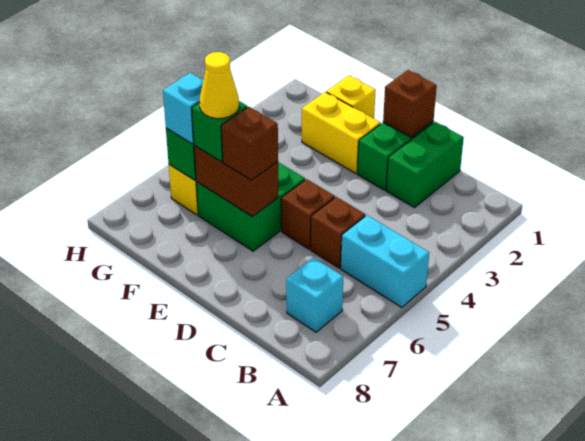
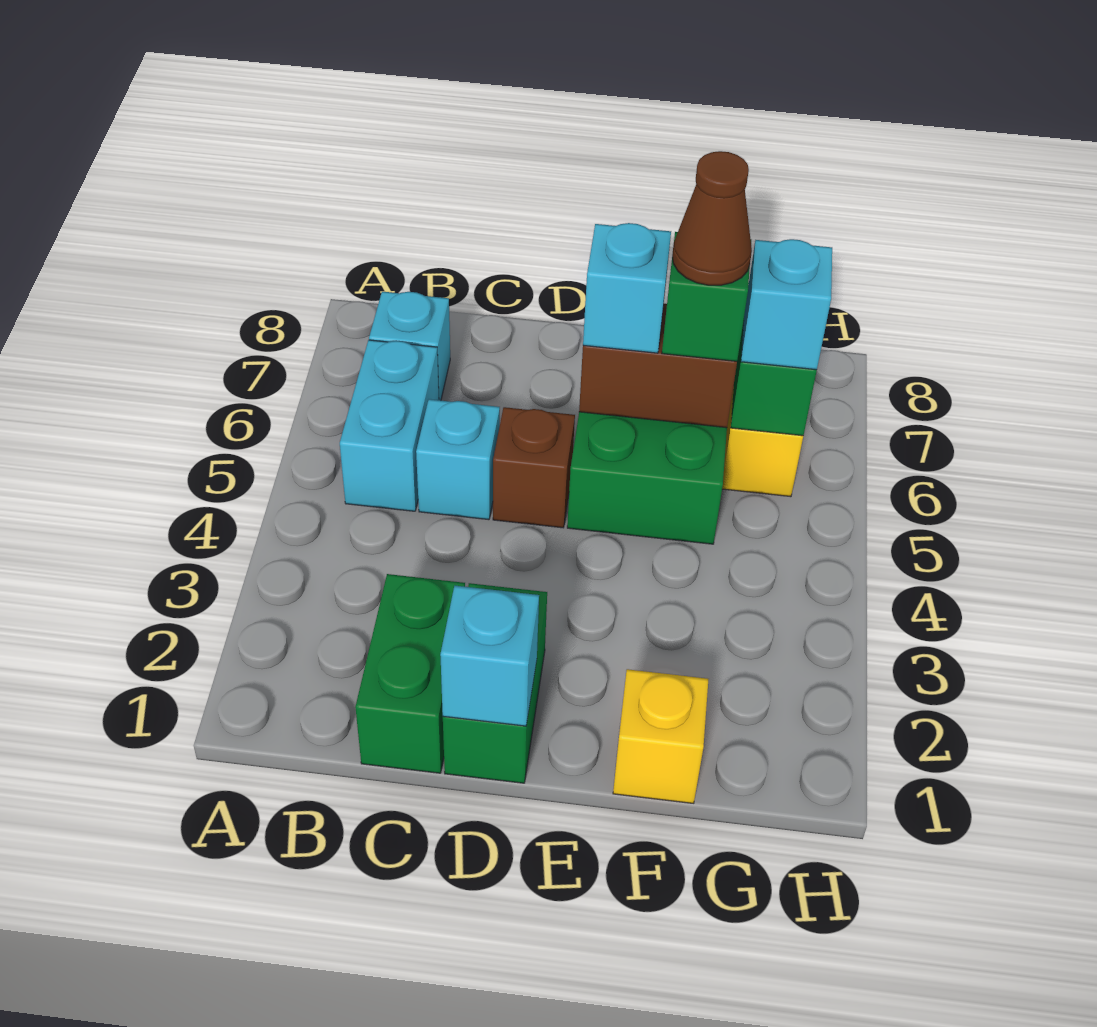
cyan 1x2 brick [341,215,429,308] -> cyan 1x2 brick turned to [340,340,439,511]
brown 1x1 brick [311,197,365,268] -> cyan 1x1 brick [416,399,500,520]
brown 1x1 brick [383,70,437,137] -> cyan 1x1 brick [440,586,539,726]
yellow 1x2 brick [302,92,380,173] -> none
brown 1x1 brick [221,107,278,180] -> cyan 1x1 brick [583,223,671,353]
yellow 1x1 cone [200,52,239,119] -> brown 1x1 cone [672,151,752,285]

